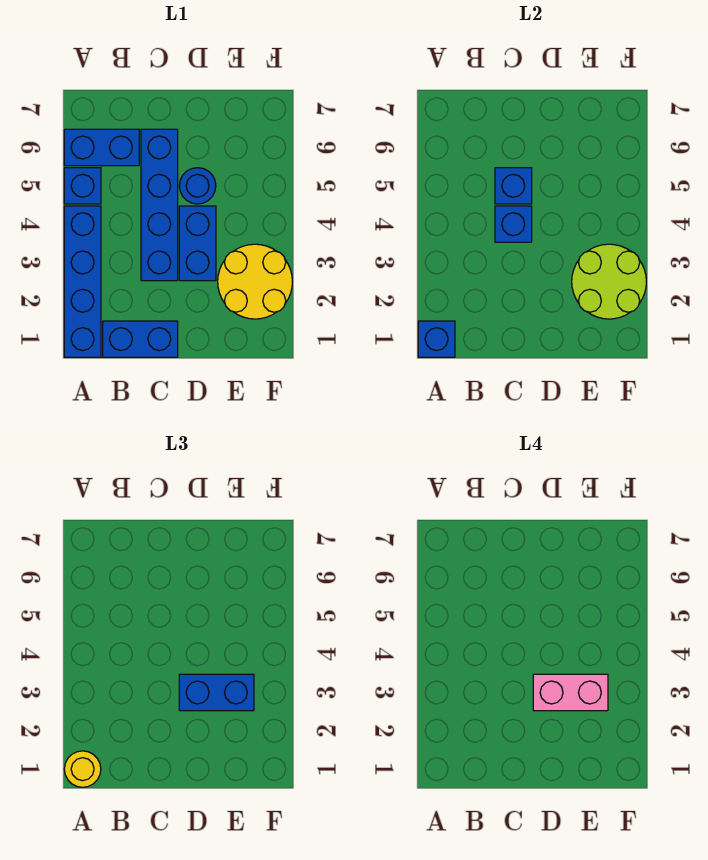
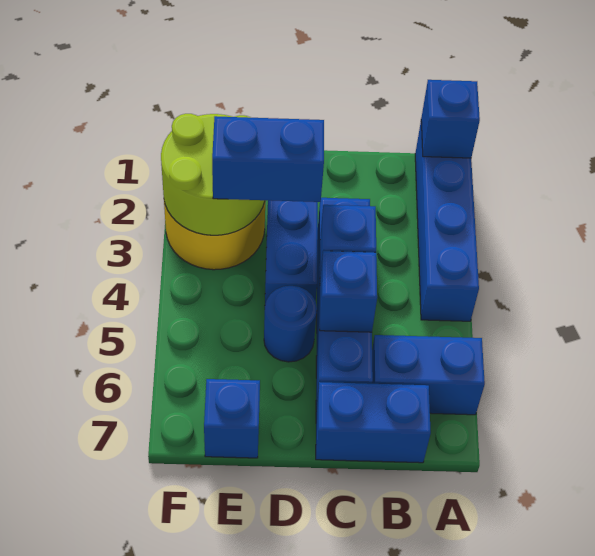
yellow 1x1 round brick [64,751,101,787] -> none
blue 1x1 brick [64,168,101,204] -> blue 1x1 brick moved to [204,379,260,458]
blue 1x2 brick [103,321,178,357] -> blue 1x2 brick moved to [316,382,431,463]
pink 1x2 brick [533,674,608,711] -> none

